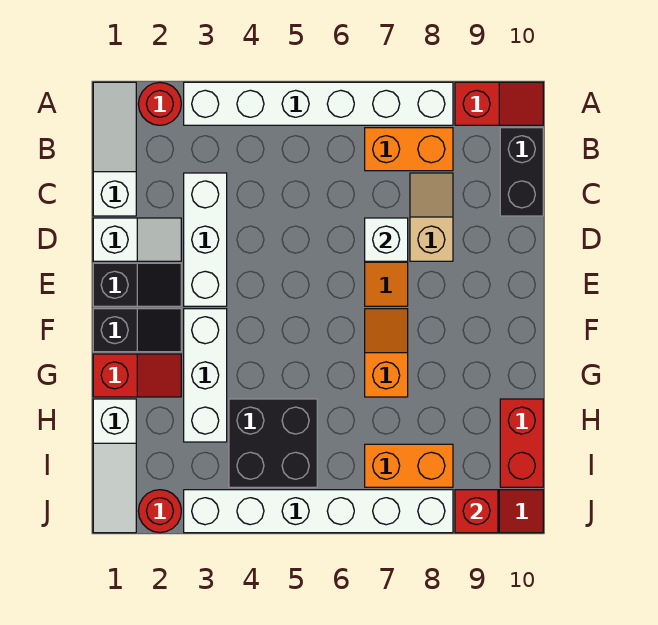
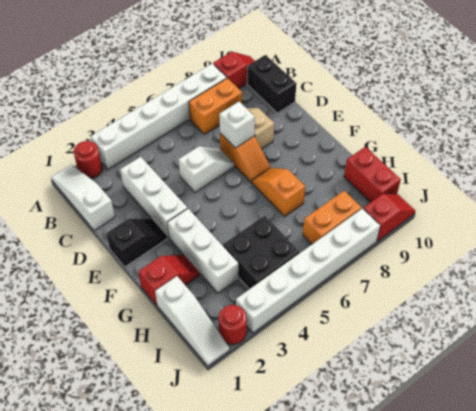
white 1x2 slope [93,218,181,261] -> white 1x2 slope moved to [179,146,234,192]
black 1x2 slope [93,309,181,352] -> none
red 1x1 brick [455,490,498,533] -> none

